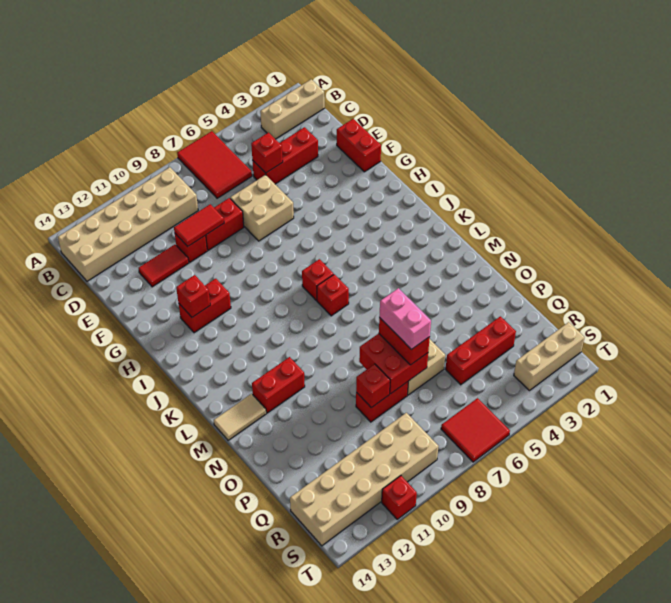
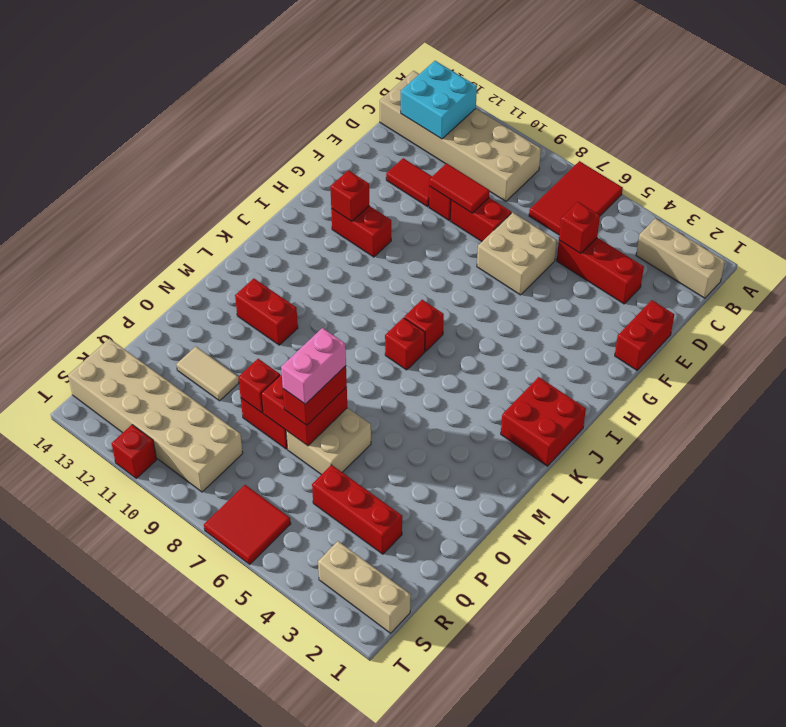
none -> cyan 2x2 brick [401,61,477,139]
none -> red 2x2 brick [501,377,586,466]
tan 1x2 tile [214,394,266,440] -> tan 1x2 tile moved to [176,347,239,401]

